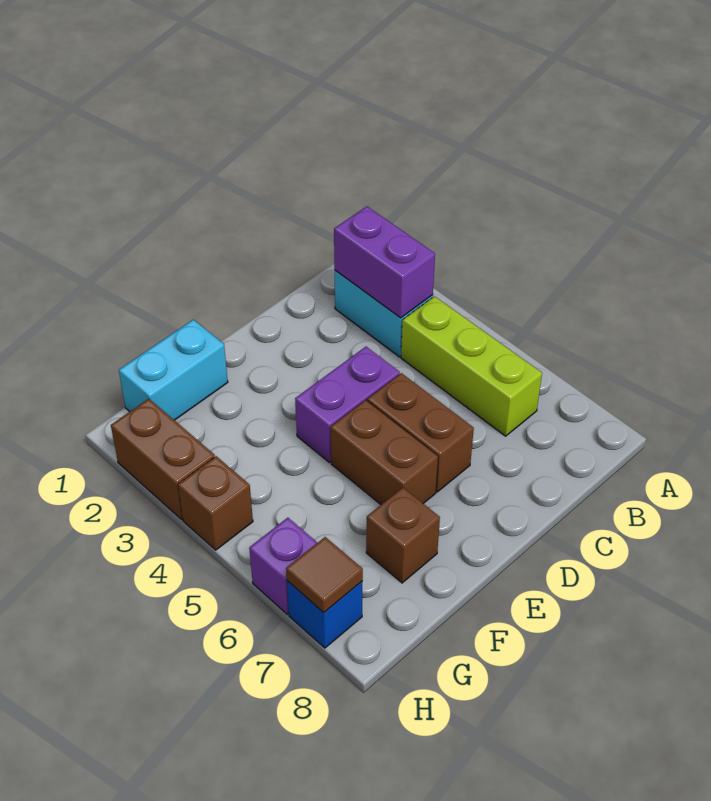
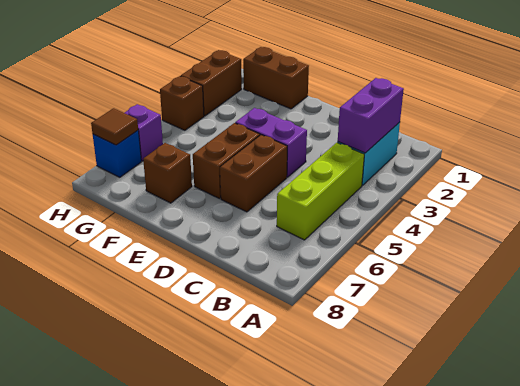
cyan 1x2 brick [119,320,228,420] -> brown 1x2 brick [243,47,309,109]

